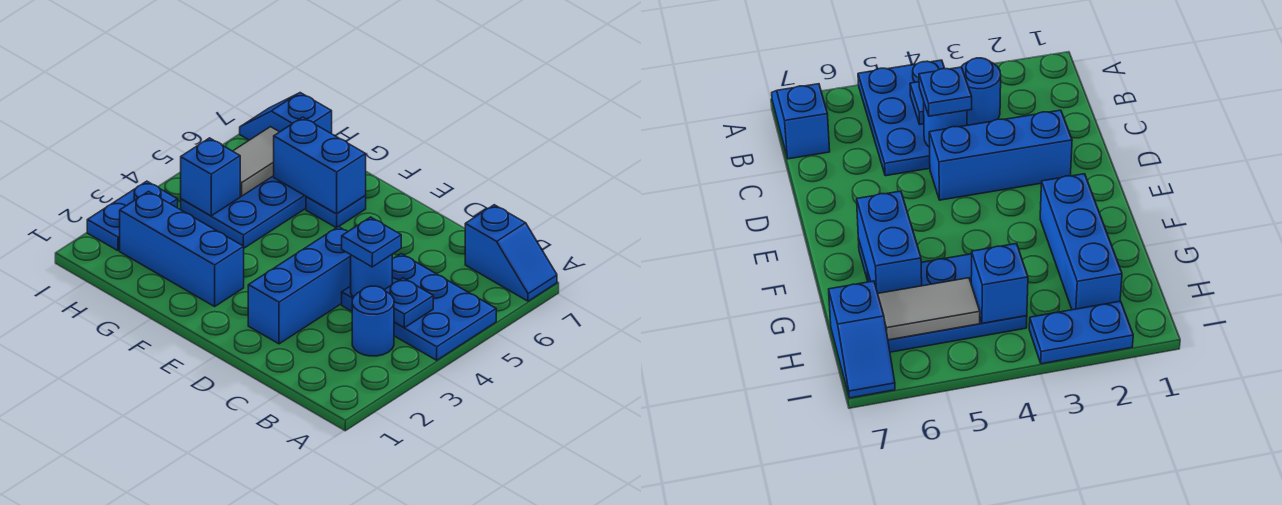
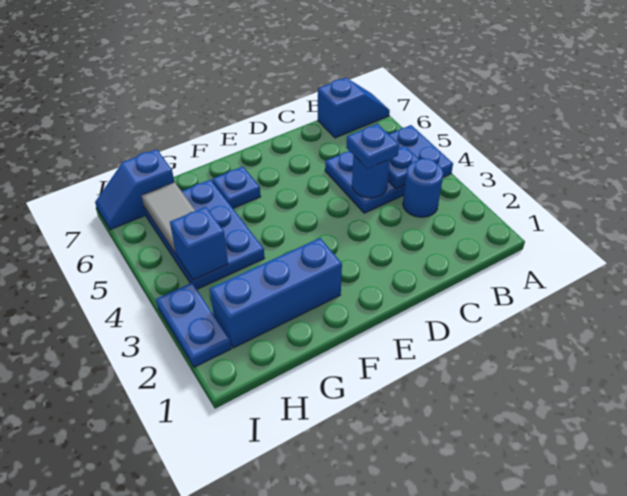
blue 1x3 brick [248,227,351,344] -> none
blue 1x2 brick [274,117,366,214] -> none

